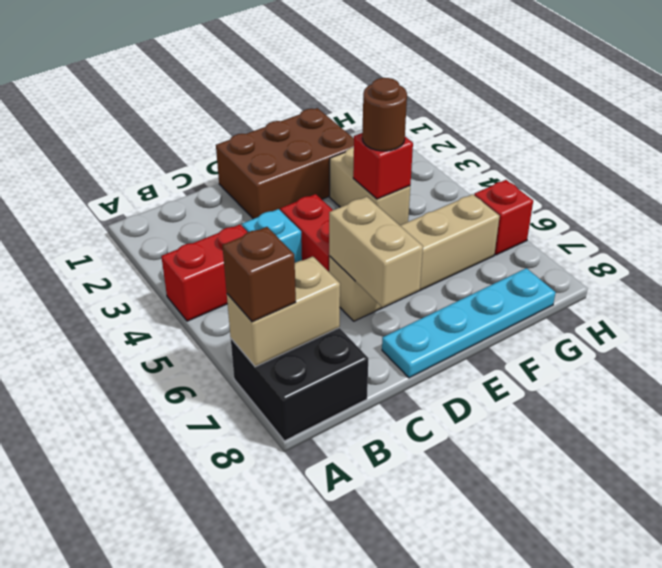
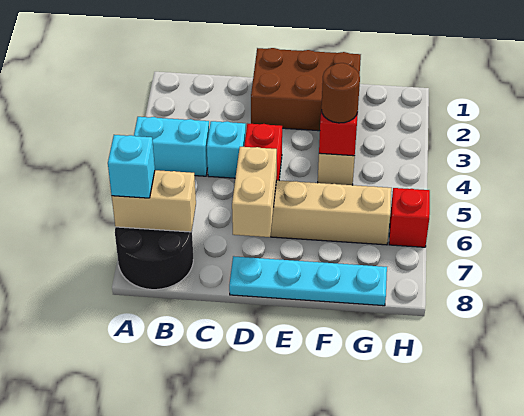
red 1x2 brick [161,225,248,321] -> cyan 1x2 brick [134,117,209,176]
black 2x2 brick [231,328,368,441] -> black 2x2 round brick [115,227,193,290]
brown 1x1 brick [222,227,296,322] -> cyan 1x1 brick [108,135,155,198]

